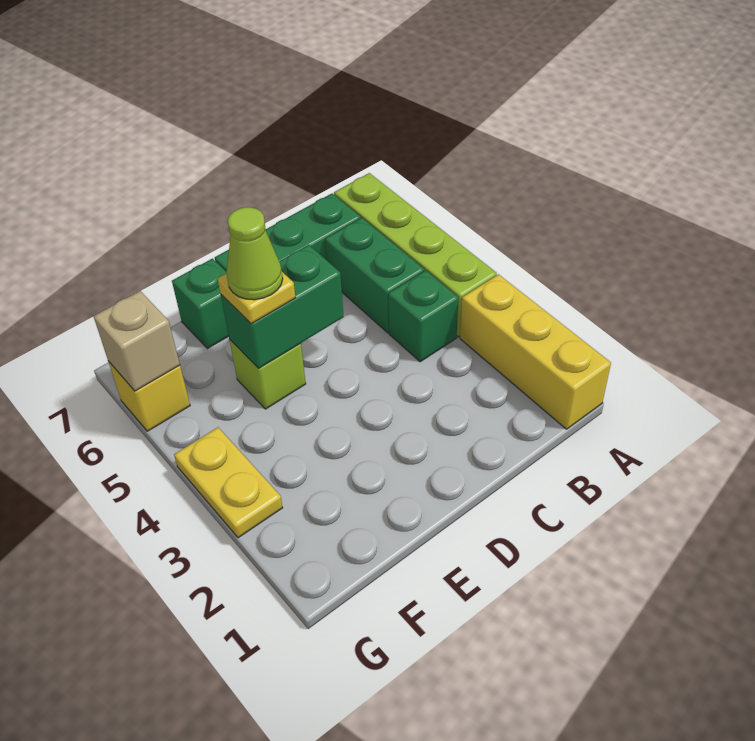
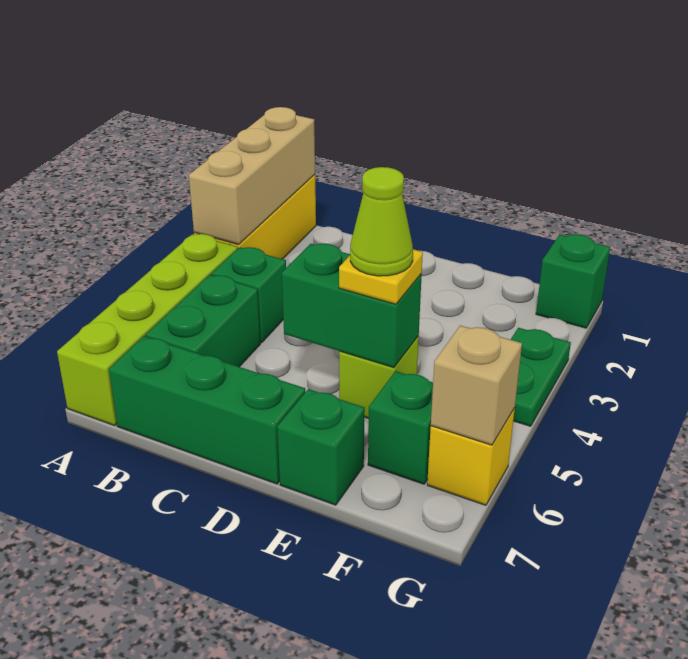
none -> tan 1x3 brick [189,107,315,245]
none -> green 1x1 brick [368,371,433,484]
none -> green 1x1 brick [536,234,610,328]
yellow 1x2 plate [174,427,283,538] -> green 1x2 plate [511,328,571,426]

